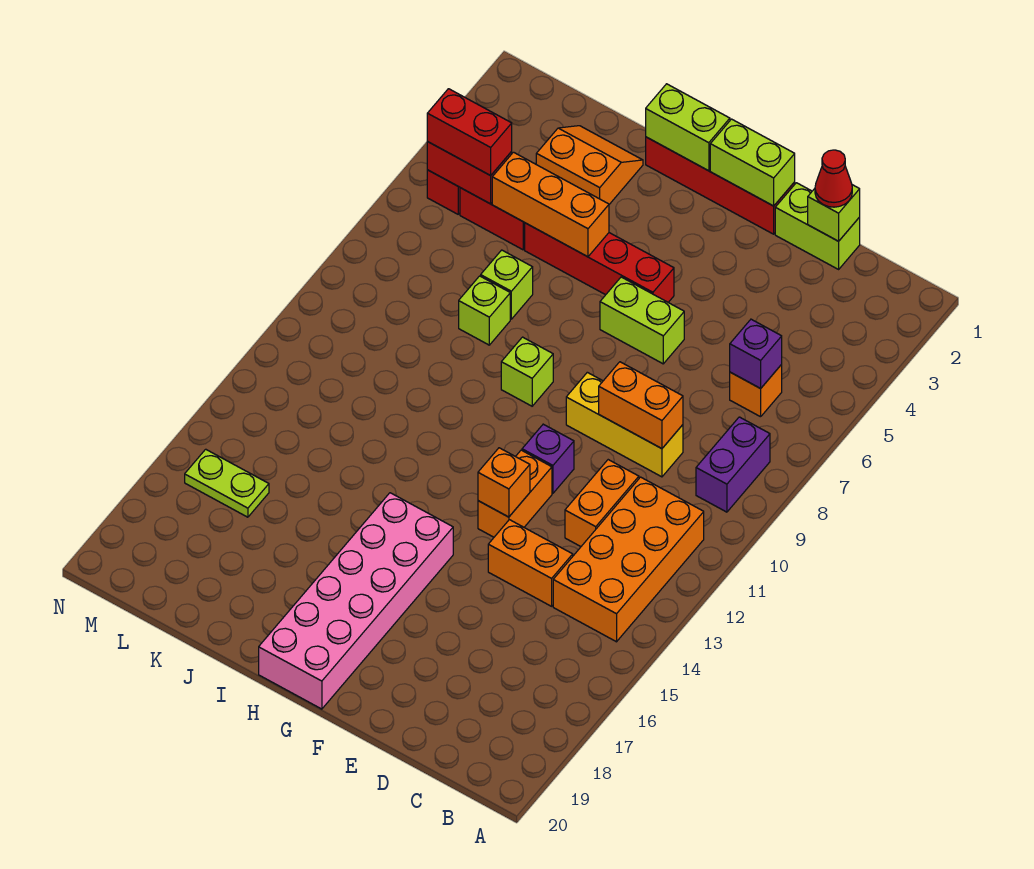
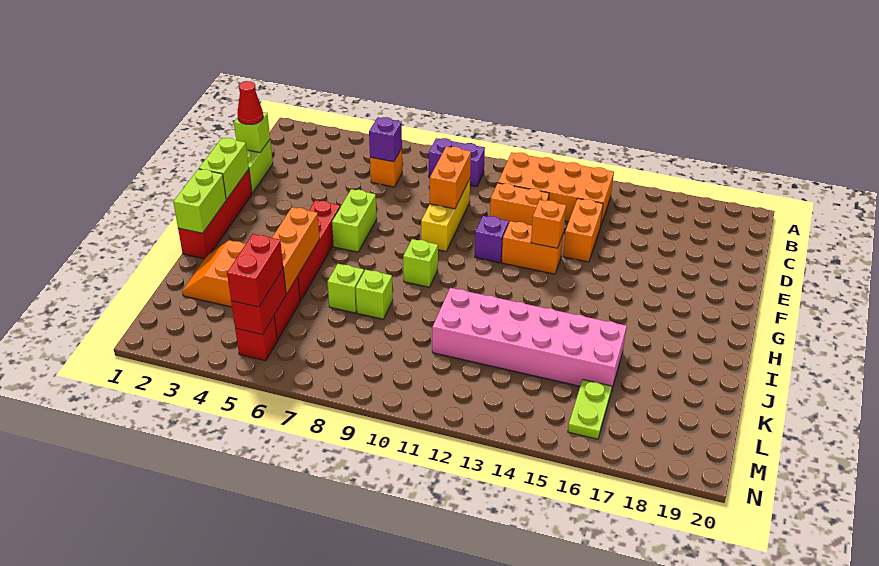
pink 2x6 brick [259,493,453,709] -> pink 2x6 brick moved to [432,288,627,392]

